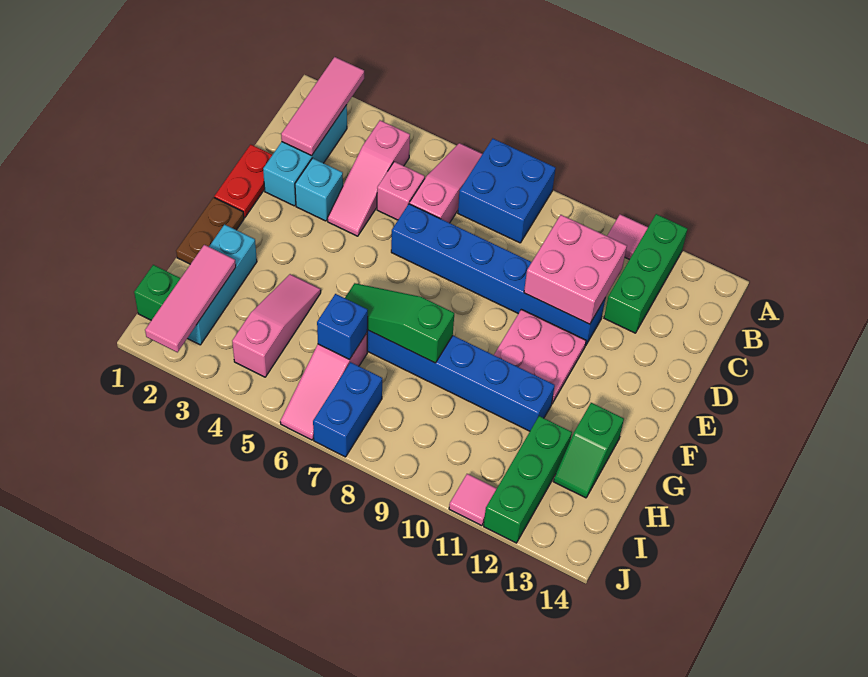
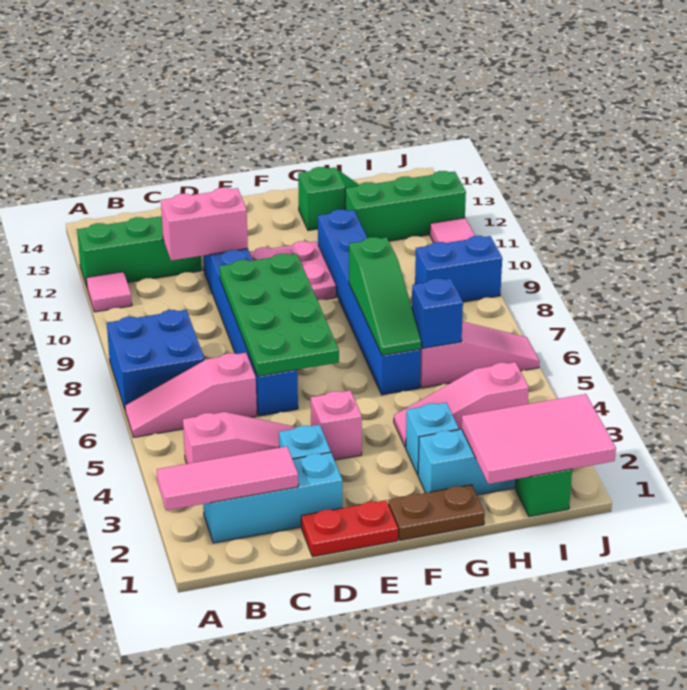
pink 1x1 brick [377,162,425,220] -> pink 1x1 brick moved to [311,390,362,460]
pink 2x2 brick [524,215,627,324] -> pink 1x2 brick [161,188,248,260]
none -> green 2x4 plate [219,254,339,376]
none -> cyan 1x1 brick [405,403,459,475]
pink 1x3 tile [145,245,236,352] -> pink 2x3 tile [462,394,616,484]
blue 1x2 brick [313,362,382,457] -> blue 1x2 brick moved to [415,236,502,302]

